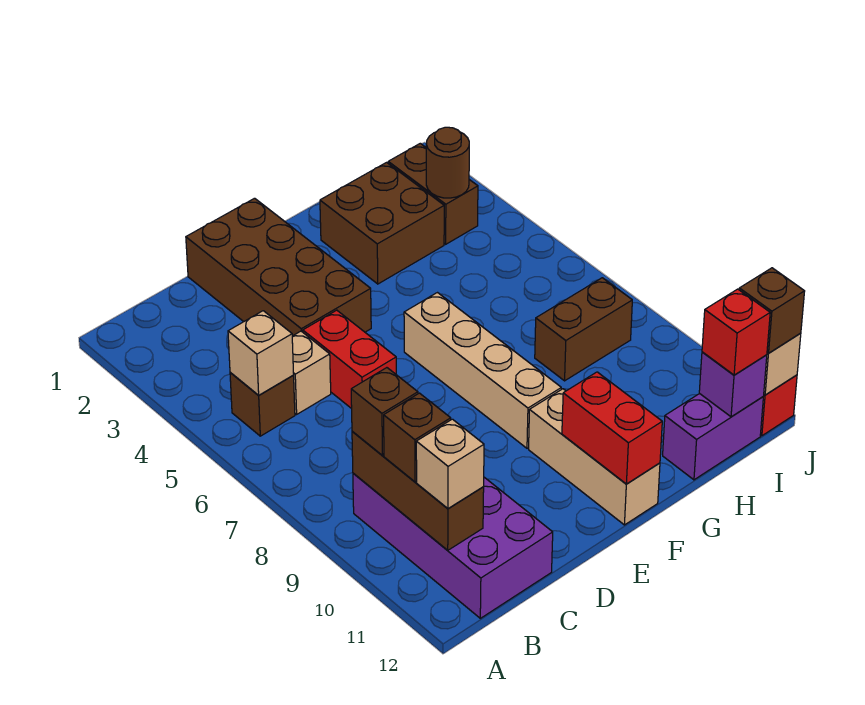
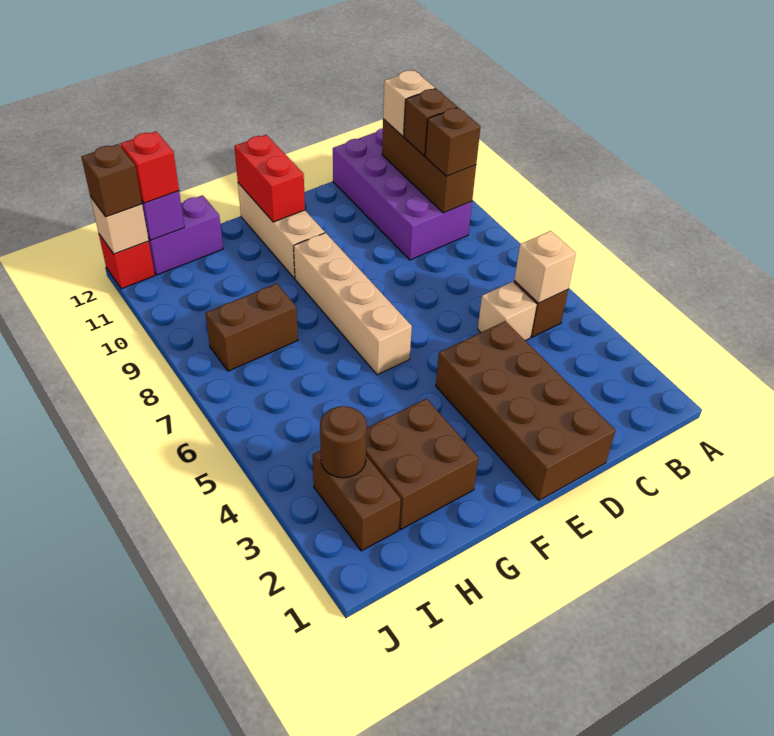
red 1x2 brick [303,310,396,409] -> none

